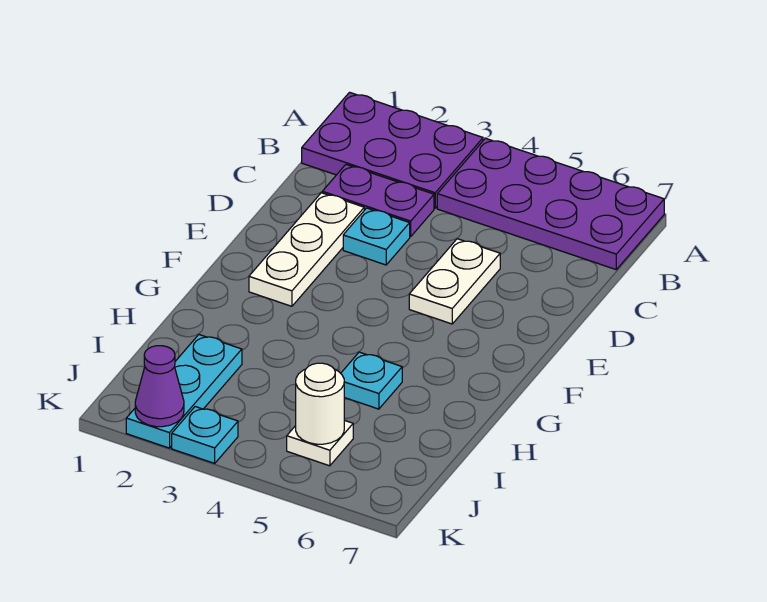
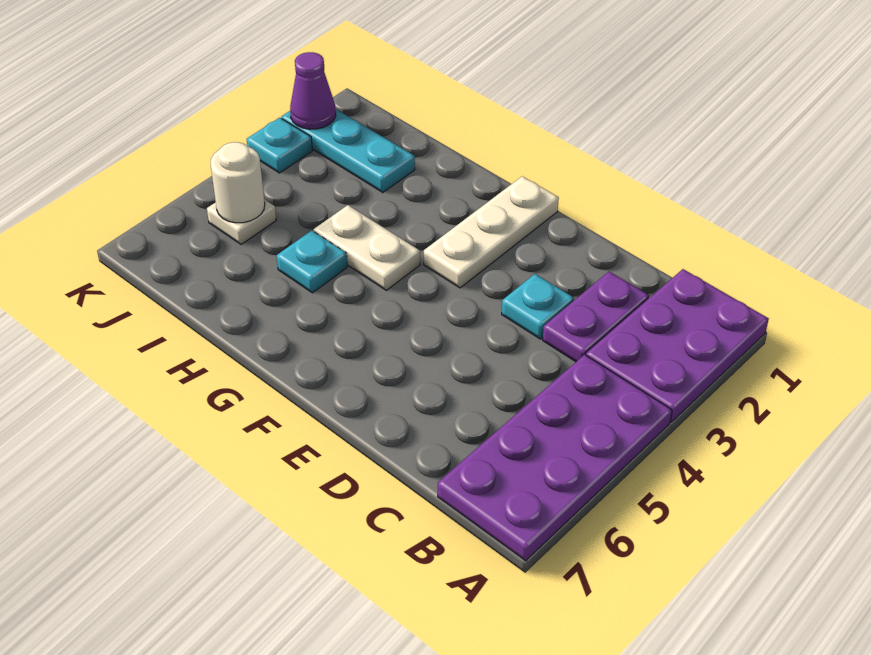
white 1x3 plate [249,193,364,306] -> white 1x3 plate turned to [424,176,559,288]
white 1x2 plate [409,239,500,324] -> white 1x2 plate moved to [314,205,420,290]

